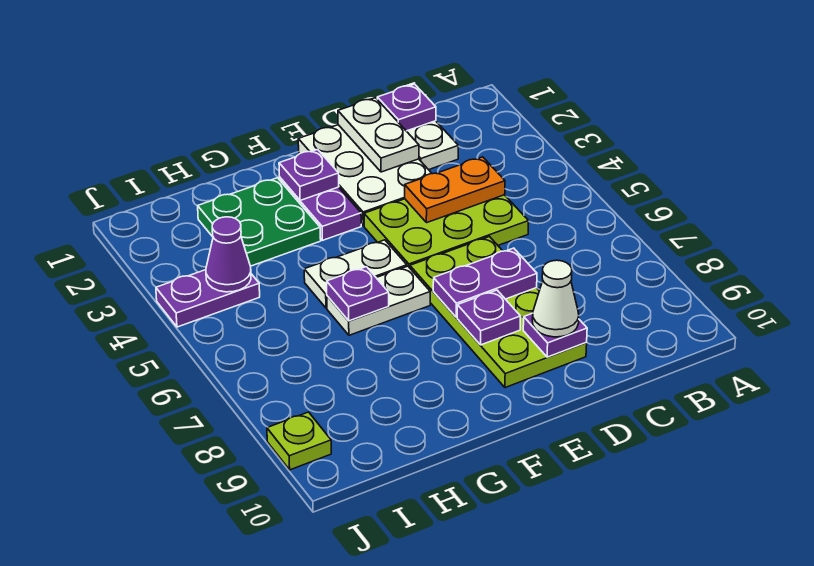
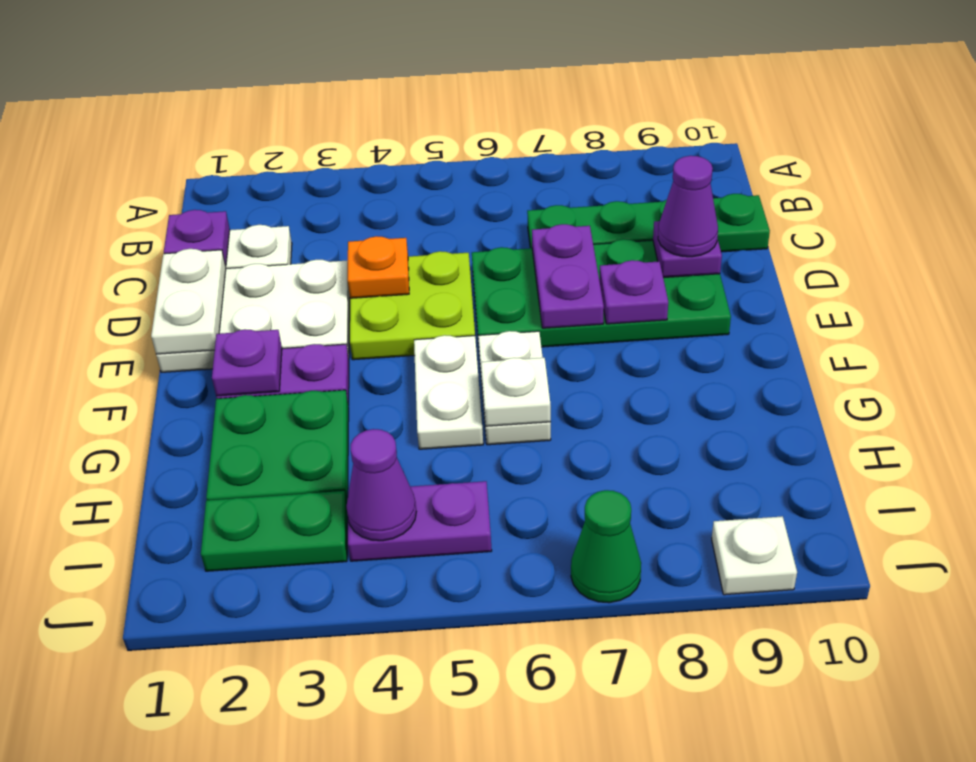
lime 2x3 plate [364,195,529,268] -> lime 2x2 plate [350,251,475,360]
orange 1x2 plate [405,157,505,223] -> orange 1x1 plate [347,236,409,298]
none -> green 1x4 plate [527,194,770,252]
white 1x2 plate [338,98,419,172] -> white 1x2 plate turned to [151,249,226,354]
lime 2x4 plate [410,237,587,388] -> green 2x4 plate [472,239,731,347]
white 1x1 cone [532,260,579,337] -> purple 1x1 cone [658,156,718,257]
purple 1x1 plate [327,267,389,321] -> white 1x1 plate [481,358,551,426]
none -> green 1x2 plate [201,491,348,571]
purple 1x2 plate [156,270,260,327] -> purple 1x2 plate turned to [348,481,492,561]
none -> green 1x1 cone [571,490,641,603]
lime 1x1 plate [267,412,331,470] -> white 1x1 plate [712,516,797,595]

